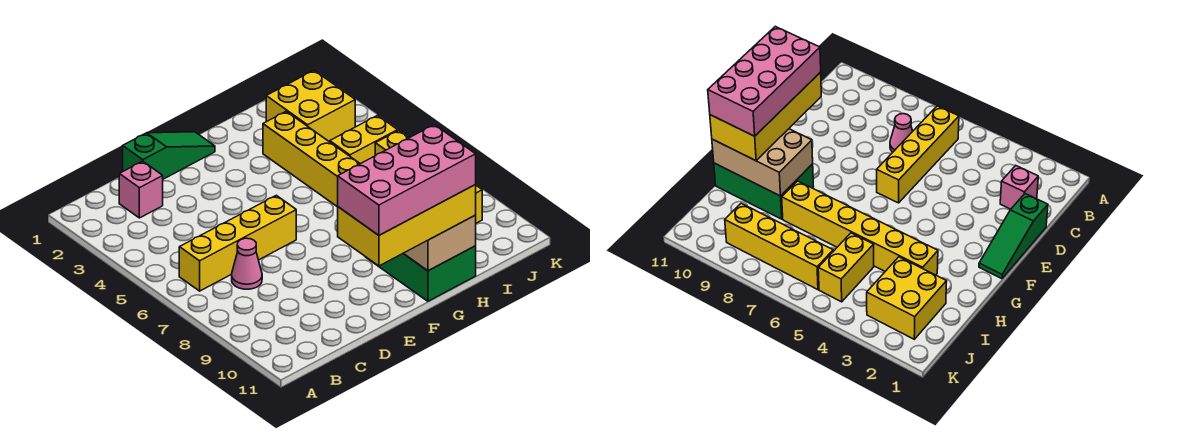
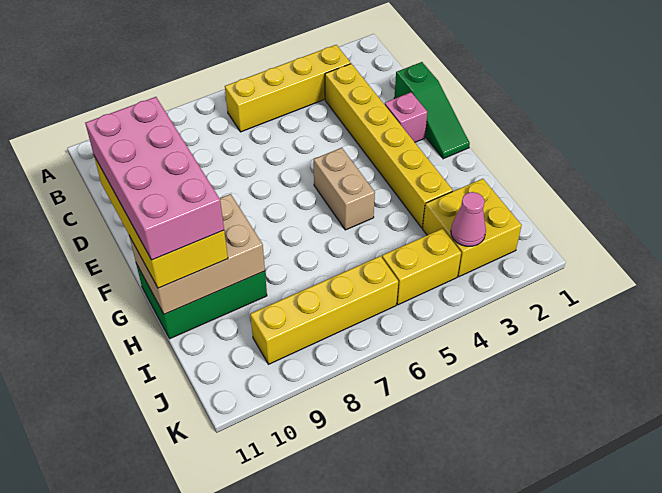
yellow 1x4 brick [179,195,296,291] -> yellow 1x4 brick turned to [225,45,351,132]
pink 1x1 brick [119,161,163,218] -> pink 1x1 brick moved to [385,92,427,142]
pink 1x1 cone [232,238,262,289] -> pink 1x1 cone moved to [451,192,486,246]
none -> tan 1x2 brick [314,148,375,230]
yellow 1x6 brick [263,111,360,207] -> yellow 1x6 brick turned to [325,64,453,228]
yellow 1x2 brick [330,115,398,164] -> yellow 1x2 brick turned to [382,229,461,305]

